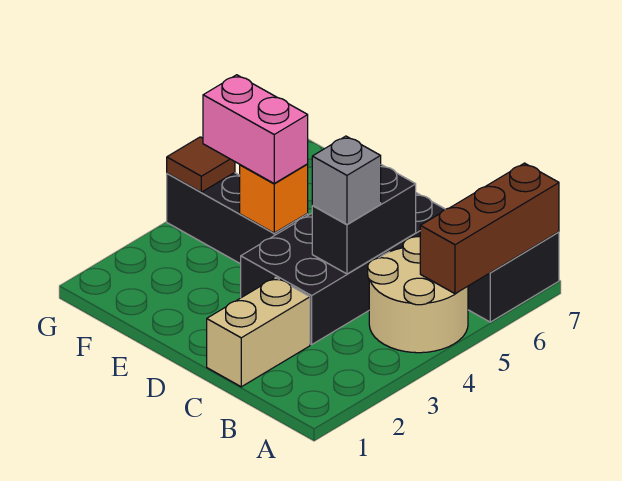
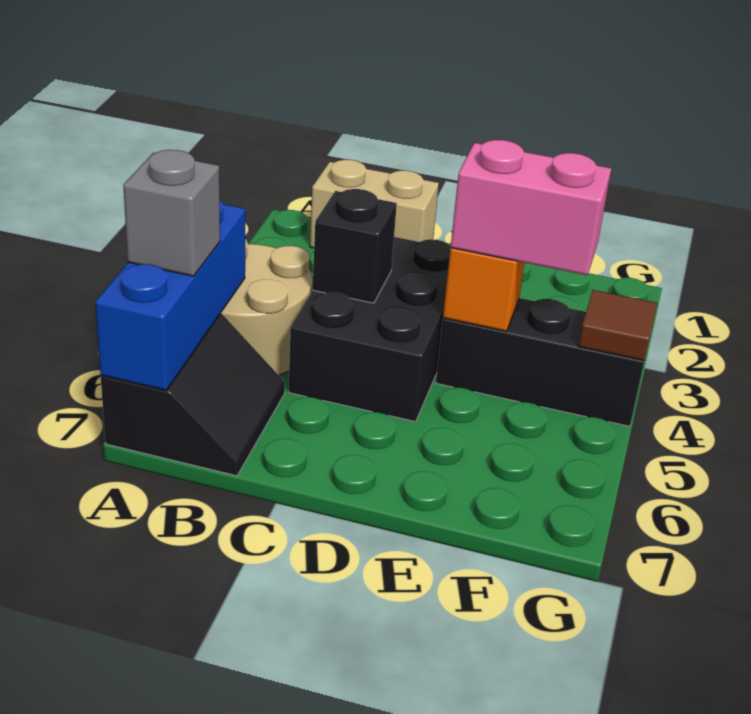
brown 1x3 brick [420,163,559,294] -> blue 1x3 brick [95,200,245,390]
tan 1x2 brick [207,277,310,387] -> tan 1x2 brick turned to [310,160,439,248]
black 2x4 brick [241,193,445,344] -> black 2x3 brick [289,237,451,422]
black 1x2 brick [312,165,416,274] -> black 1x1 brick [313,189,397,303]
grey 1x1 brick [312,136,381,224] -> grey 1x1 brick moved to [123,150,220,276]

